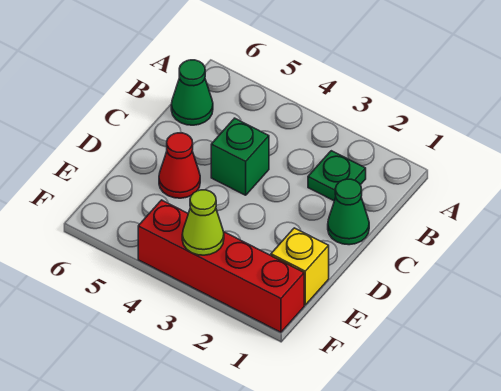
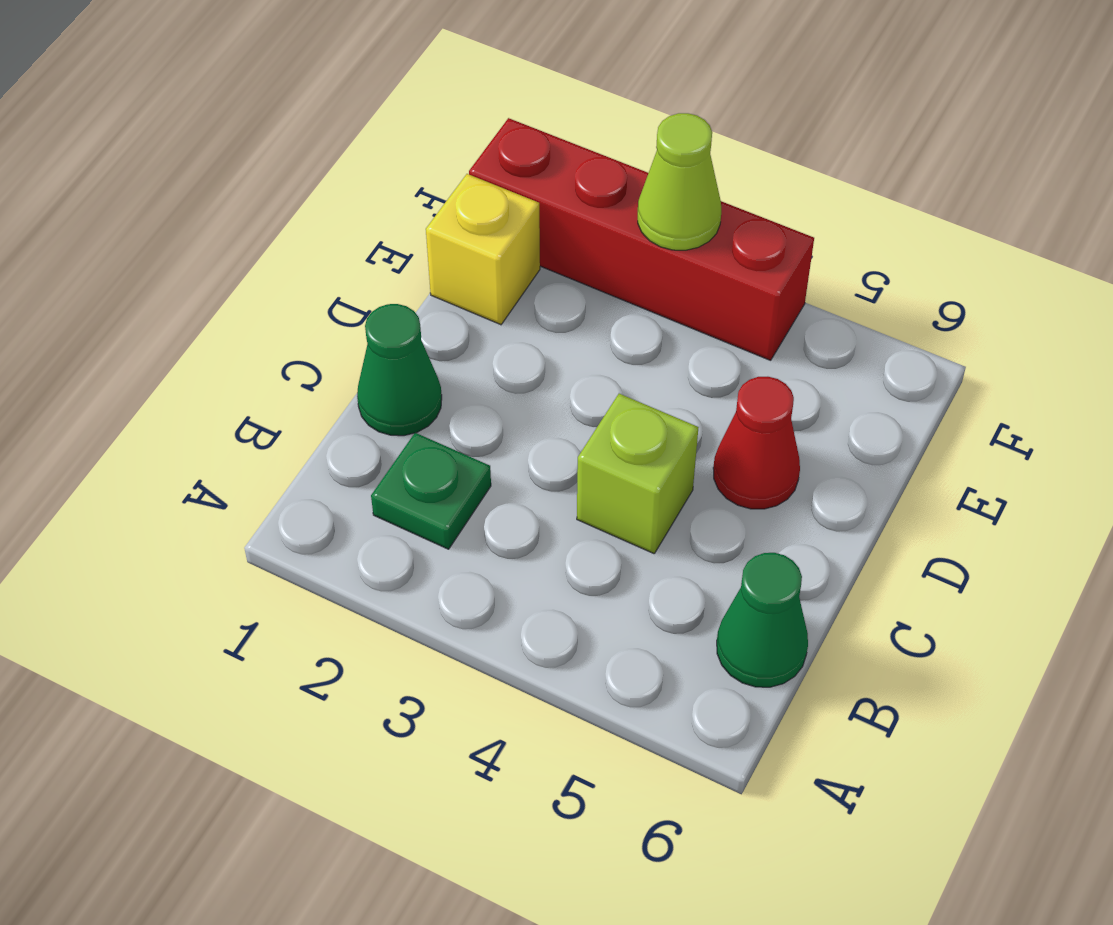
green 1x1 brick [211,118,269,195] -> lime 1x1 brick [577,394,698,554]

